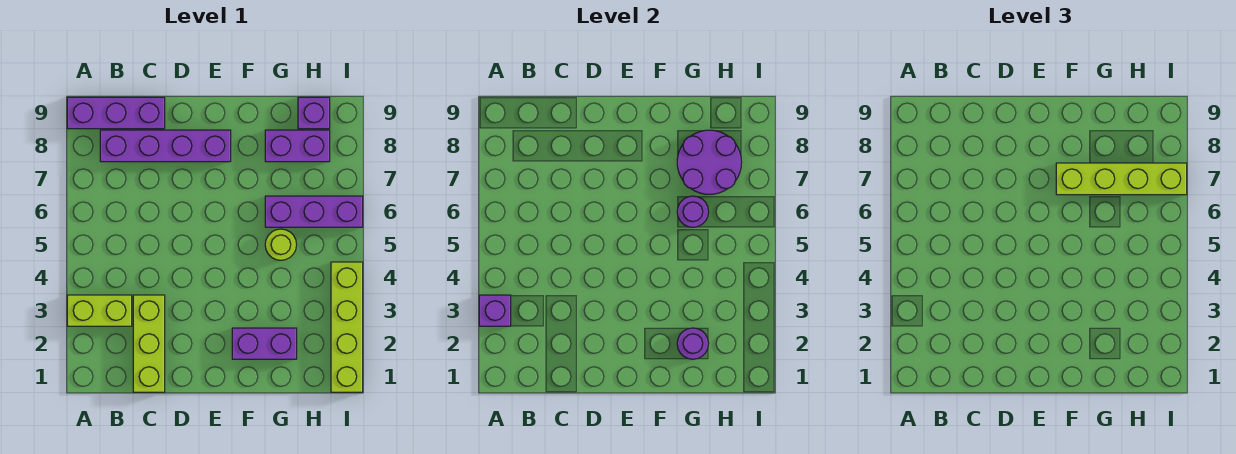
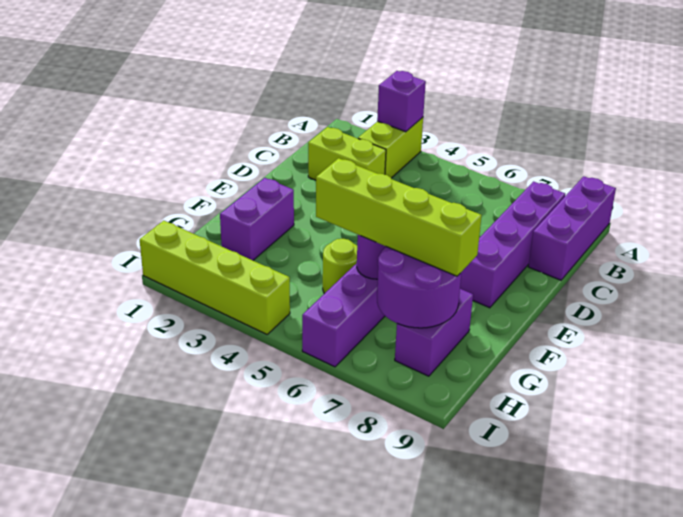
lime 1x3 brick [133,295,165,392] -> lime 1x2 brick [308,127,386,180]
lime 1x4 brick [1056,163,1187,195] -> lime 1x4 brick turned to [316,158,482,276]
purple 1x1 round brick [677,328,709,359] -> none
purple 1x1 brick [298,97,330,129] -> none

